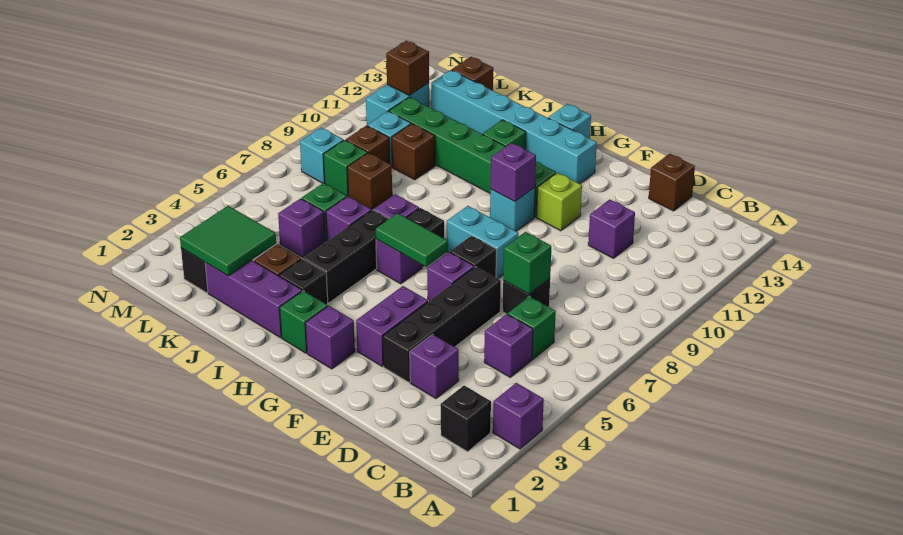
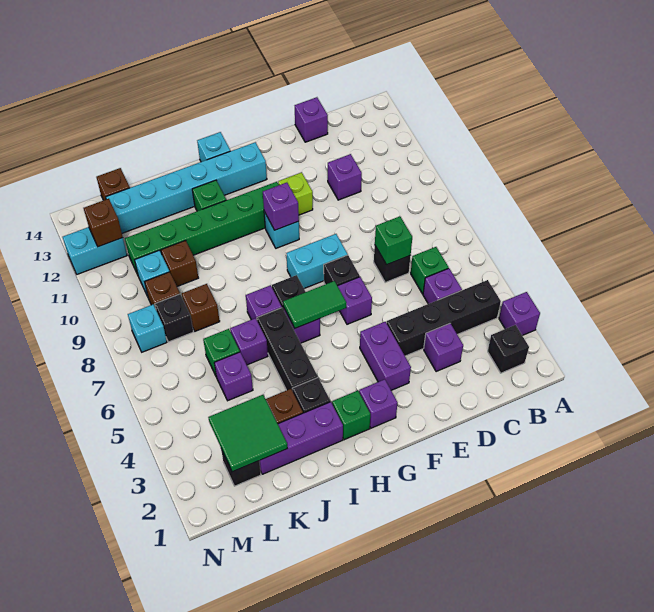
brown 1x1 brick [649,154,695,211] -> purple 1x1 brick [295,97,328,142]
black 1x4 brick [383,267,501,382] -> black 1x4 brick turned to [387,280,501,356]
green 1x1 brick [323,140,367,196] -> black 1x1 brick [155,294,193,342]
cyan 1x2 brick [366,83,429,126] -> cyan 1x2 brick turned to [63,227,127,274]

